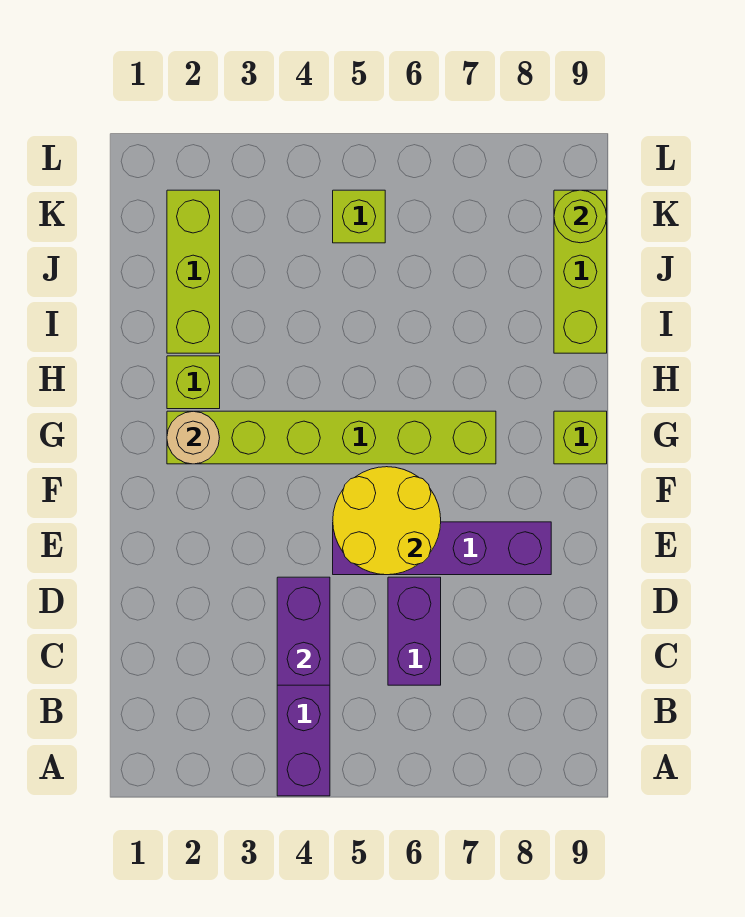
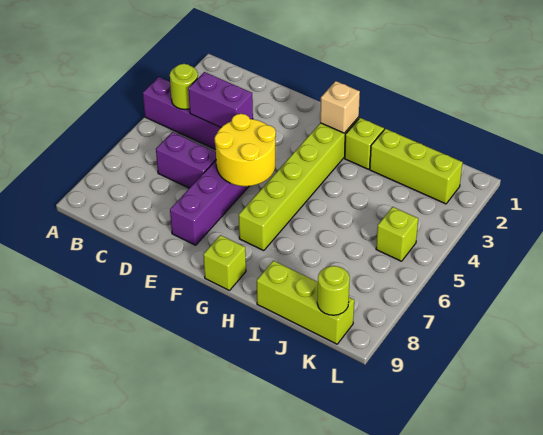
none -> lime 1x1 round brick [170,64,198,109]
tan 1x1 round brick [167,411,219,464] -> tan 1x1 brick [320,81,360,133]

